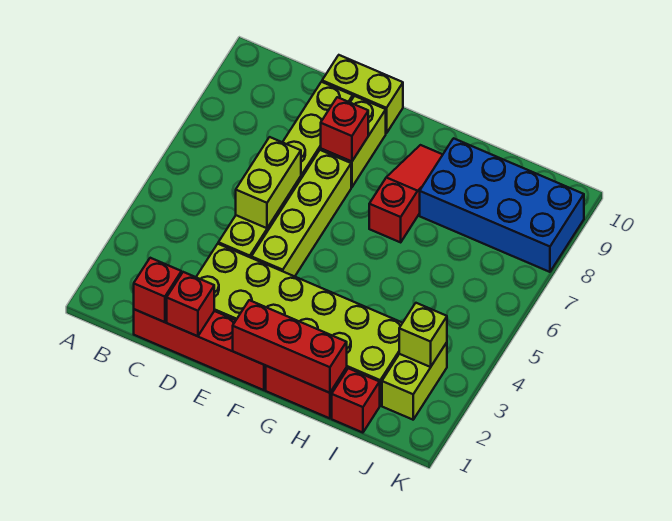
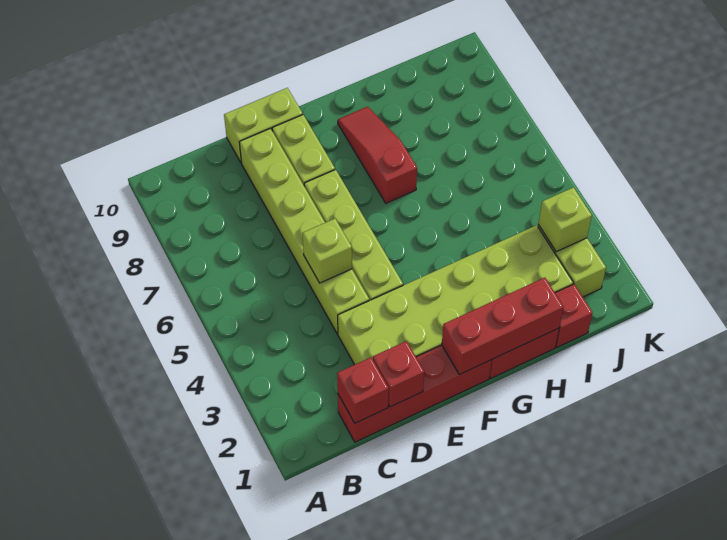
lime 1x2 brick [236,137,301,228] -> lime 1x1 brick [302,219,352,283]
red 1x1 brick [321,97,368,162] -> none
blue 2x4 brick [420,138,584,272] -> none

